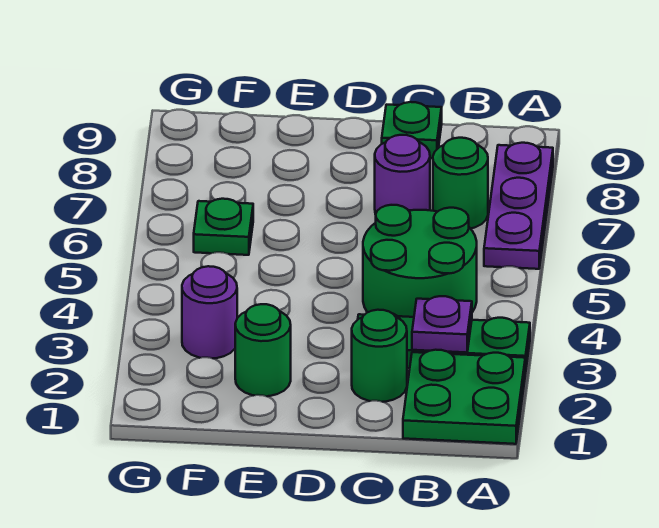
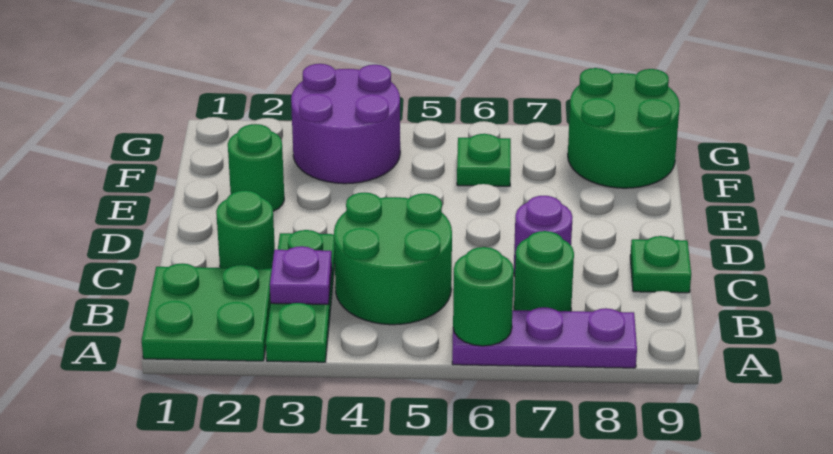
none -> green 1x1 round brick [453,247,514,346]
purple 1x1 round brick [182,266,237,358] -> purple 2x2 round brick [291,64,400,184]
none -> green 2x2 round brick [568,68,680,188]

